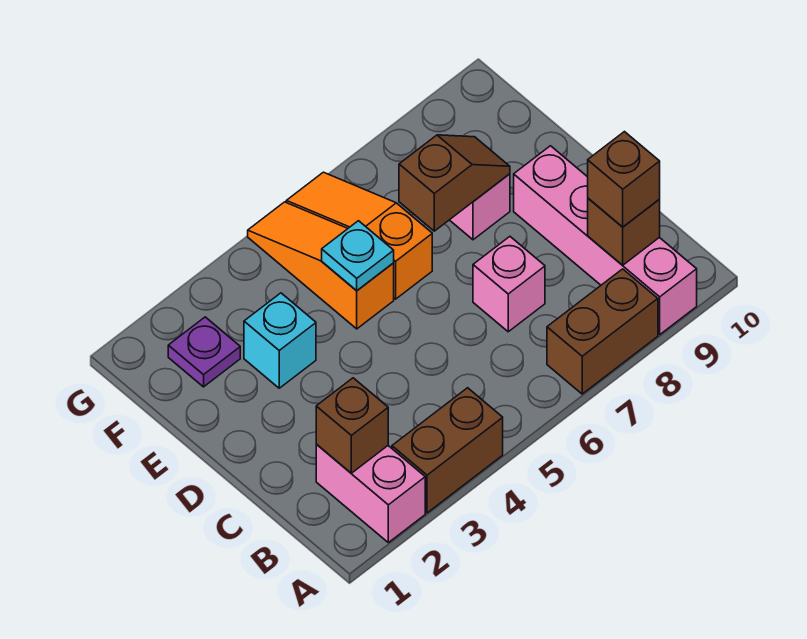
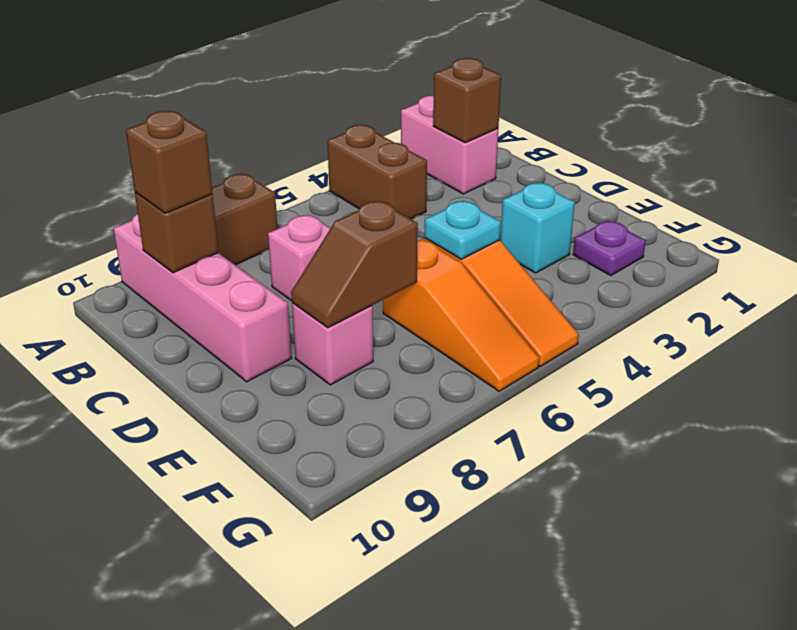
brown 1x2 brick [392,388,503,513] -> brown 1x2 brick turned to [327,125,427,219]

